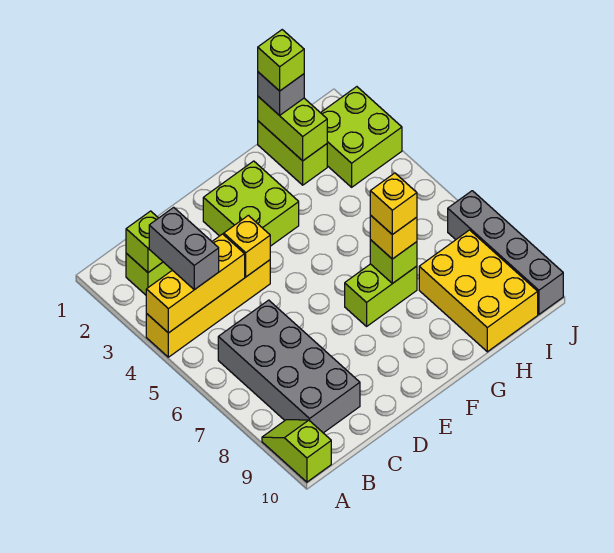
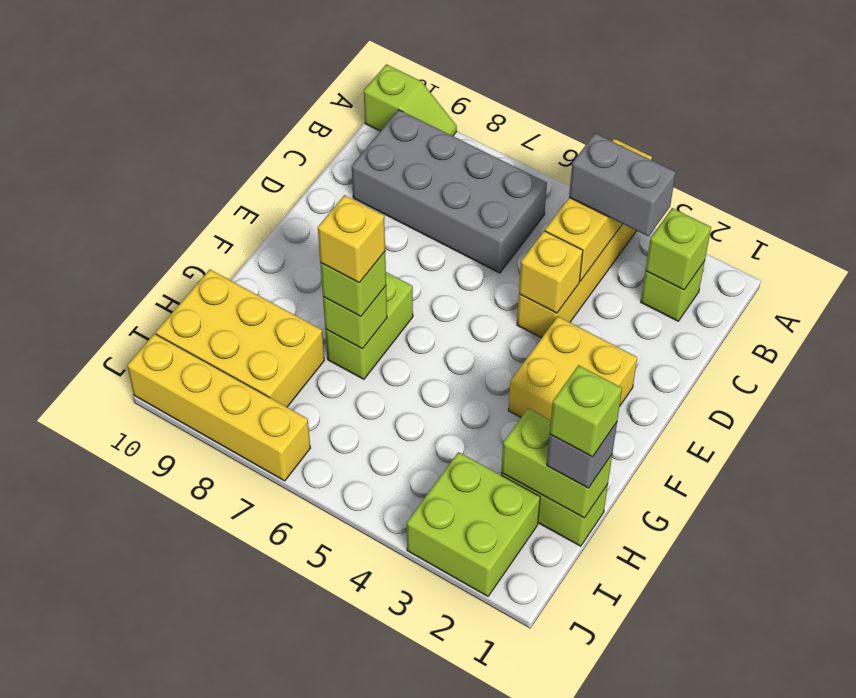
lime 2x2 brick [203,161,299,246] -> yellow 2x2 brick [508,317,637,420]
yellow 1x1 brick [370,215,417,259] -> lime 1x1 brick [320,252,386,317]
grey 1x4 brick [448,191,563,314] -> yellow 1x4 brick [127,334,310,481]

